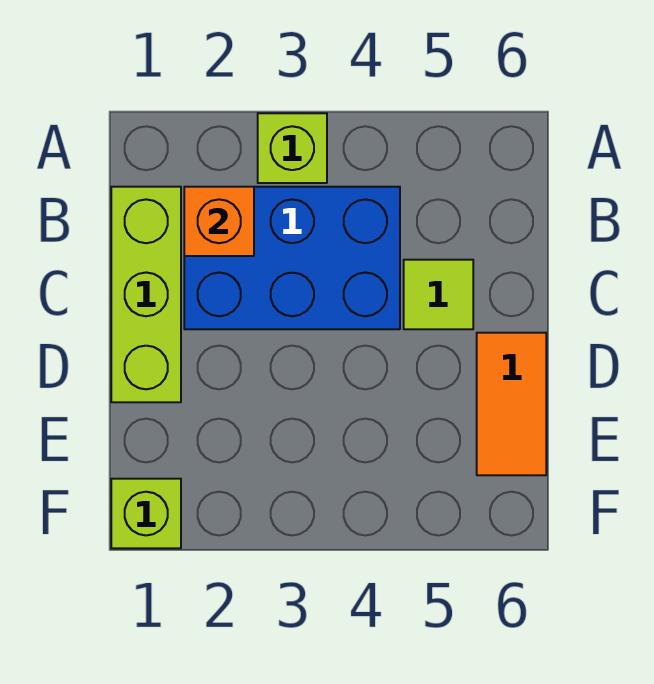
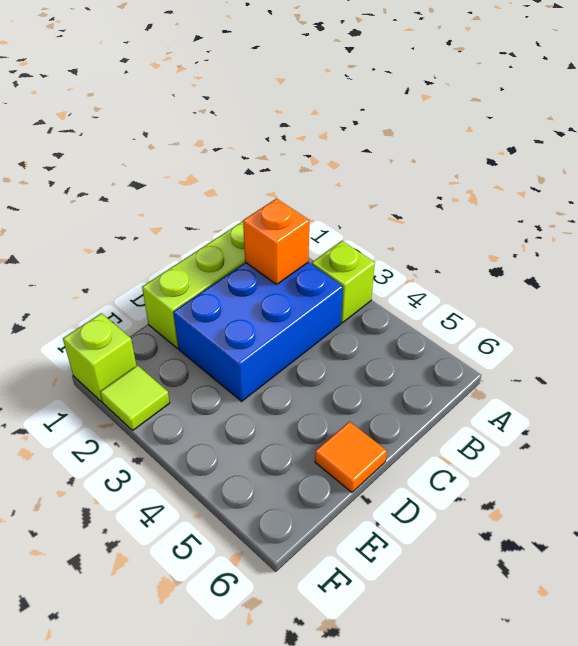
blue 2x3 brick [184,187,400,329] -> blue 2x3 brick turned to [173,262,343,401]
lime 1x1 tile [404,260,473,329] -> lime 1x1 tile moved to [100,365,170,430]
orange 1x2 tile [477,333,546,475] -> orange 1x1 tile [315,422,387,492]

